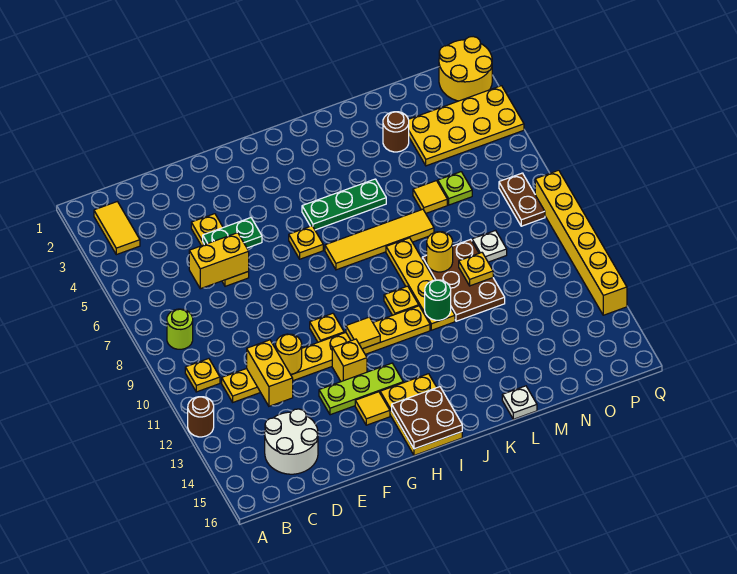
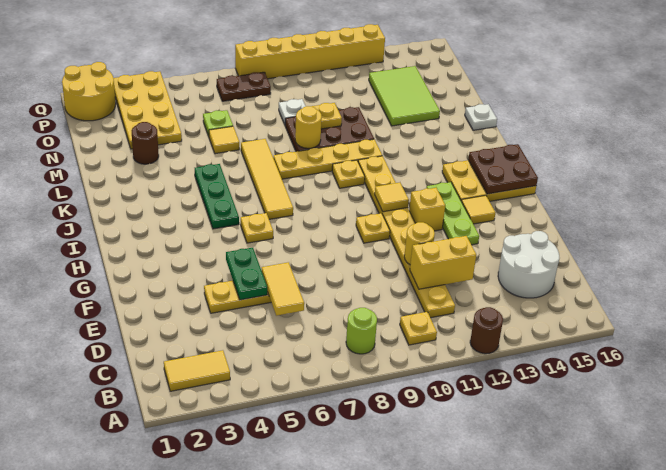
yellow 1x2 brick [189,233,249,289] -> yellow 1x2 tile [262,262,304,316]
green 1x1 round brick [425,280,451,320] -> none
none -> lime 2x3 tile [369,66,440,126]

